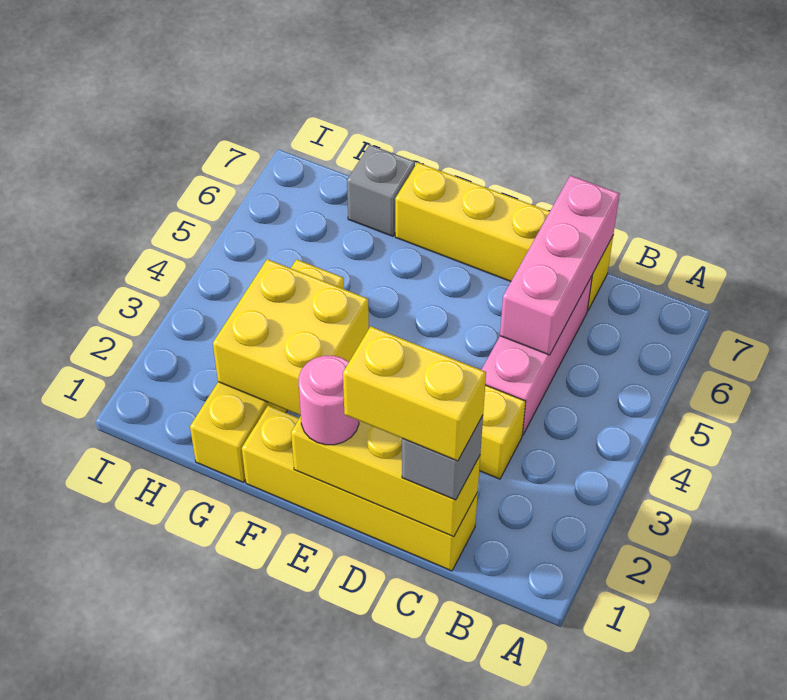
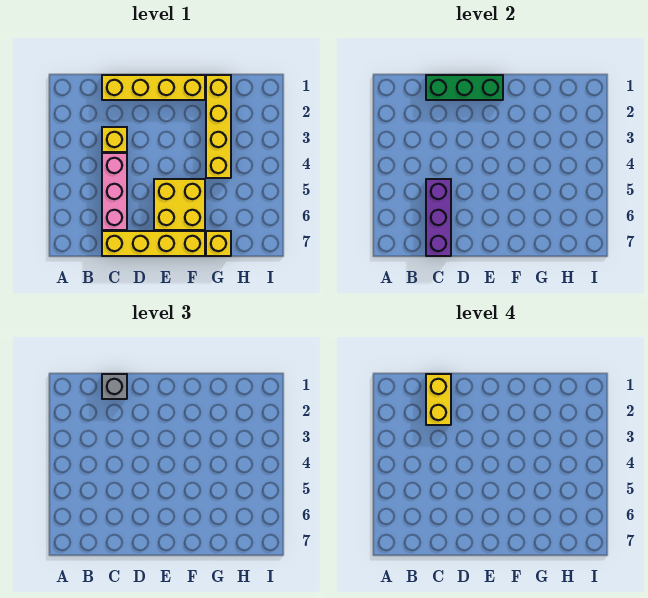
yellow 1x3 brick [291,416,480,537] -> green 1x3 brick [426,75,503,100]
yellow 1x2 brick [343,326,486,461] -> yellow 1x2 brick turned to [426,374,451,425]
pink 1x3 brick [500,175,620,355] -> purple 1x3 brick [426,179,451,256]
pink 1x1 round brick [299,356,359,445] -> none
yellow 2x2 brick [213,259,369,416] -> yellow 2x2 brick moved to [154,179,205,230]
grey 1x1 brick [347,145,415,236] -> yellow 1x1 brick [206,231,231,256]

